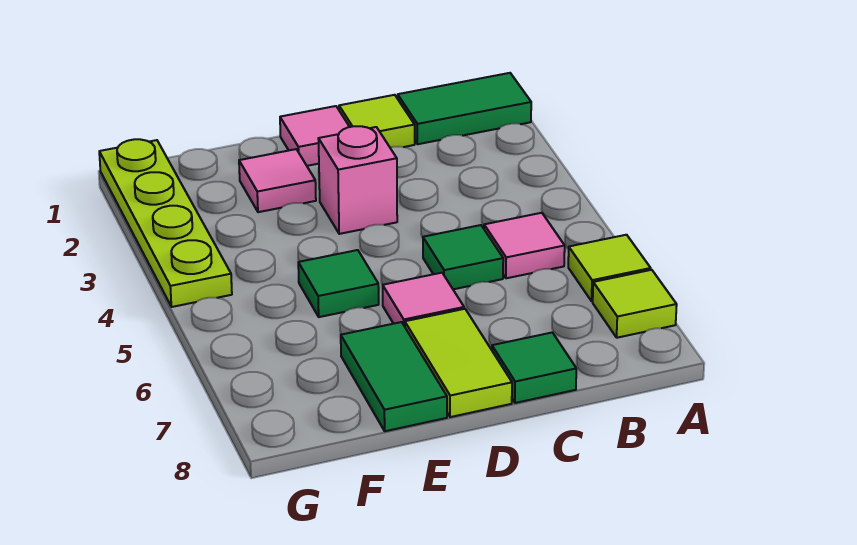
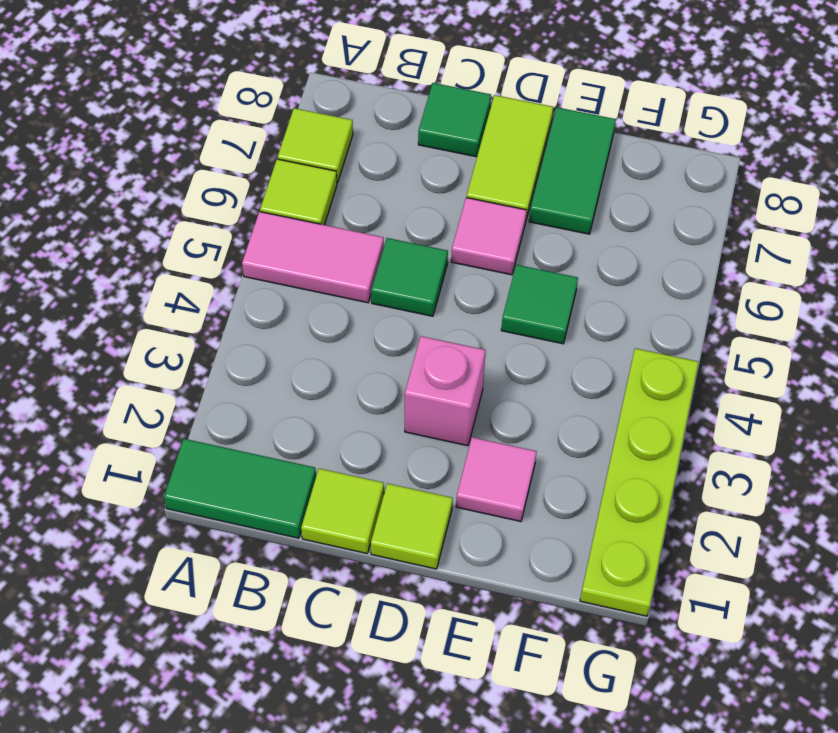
pink 1x1 tile [484,213,565,278] -> pink 1x2 tile [242,212,384,303]
pink 1x1 tile [280,106,349,166] -> lime 1x1 tile [371,483,453,569]

